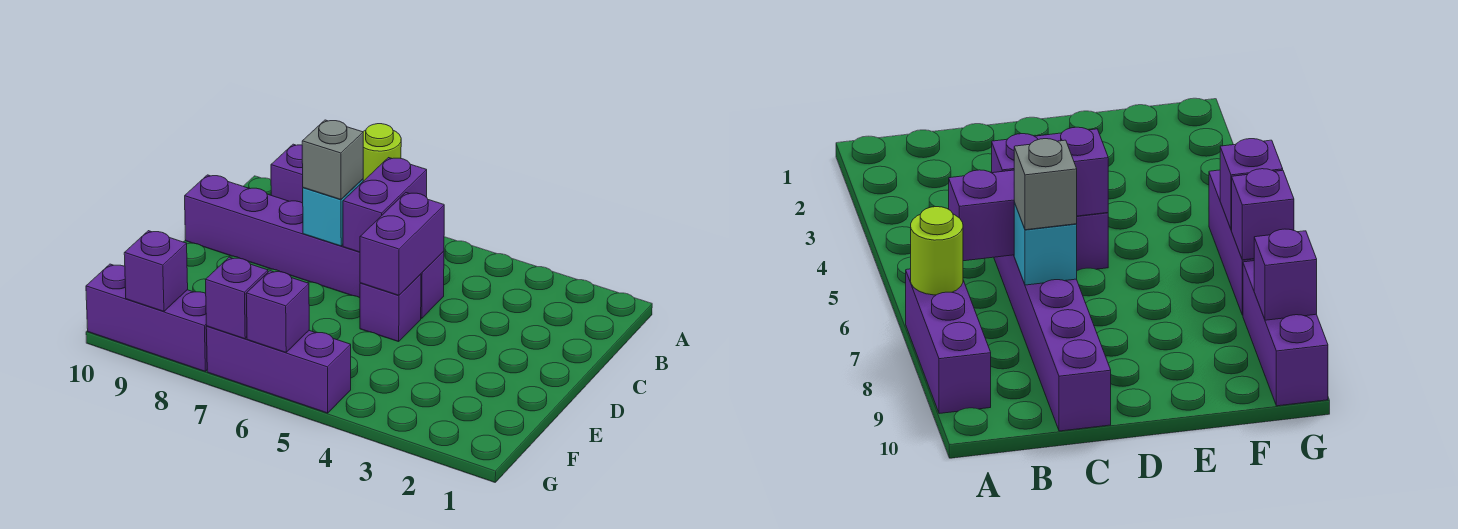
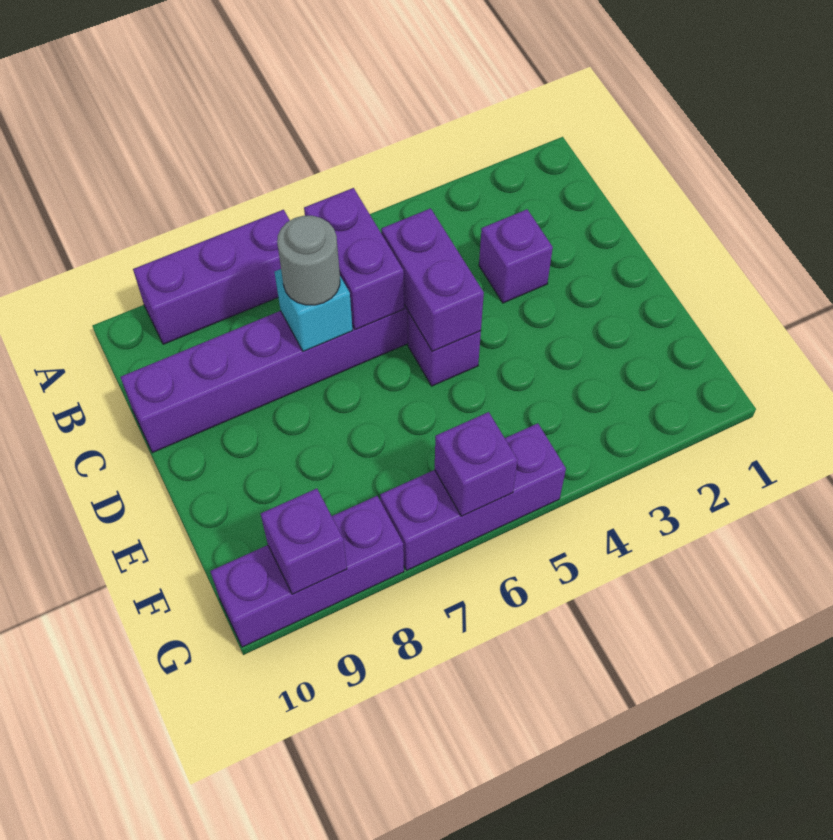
lime 1x1 round brick [363,124,401,181] -> none
grey 1x1 brick [302,120,363,199] -> grey 1x1 round brick [277,216,340,305]
purple 1x1 brick [205,257,268,339] -> purple 1x1 brick moved to [479,209,553,303]

